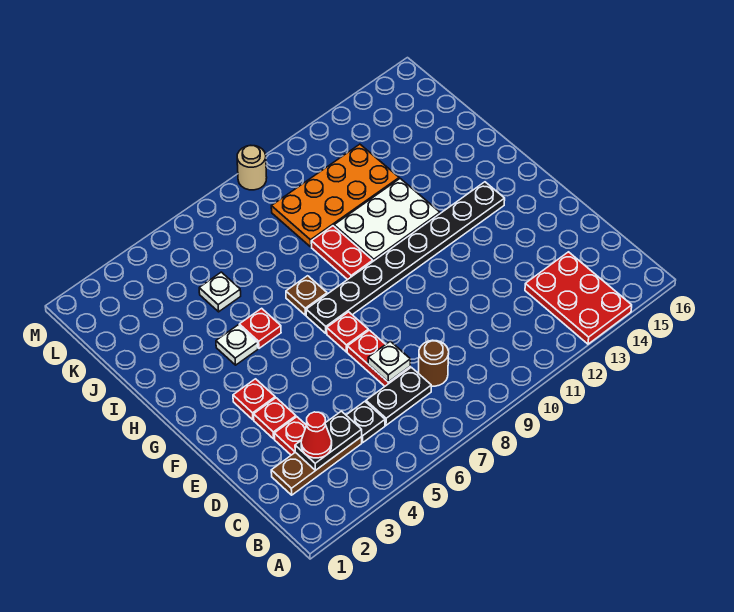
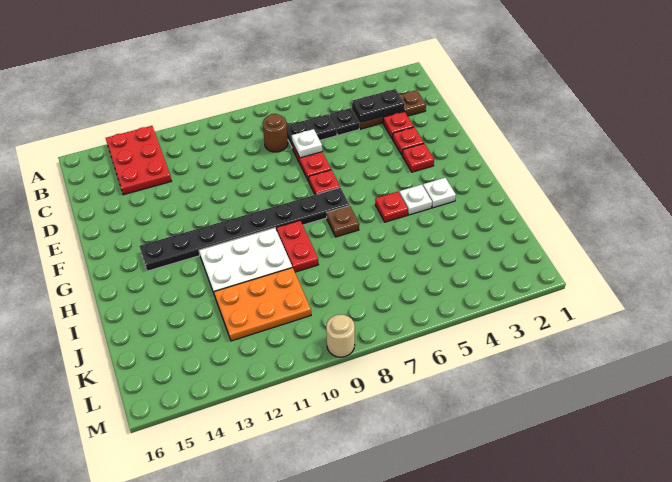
red 1x1 cone [301,412,332,458] -> none
white 1x1 plate [199,272,241,312] -> white 1x1 plate moved to [423,178,456,208]
orange 2x4 plate [271,144,399,247] -> orange 2x3 plate [214,268,311,341]

